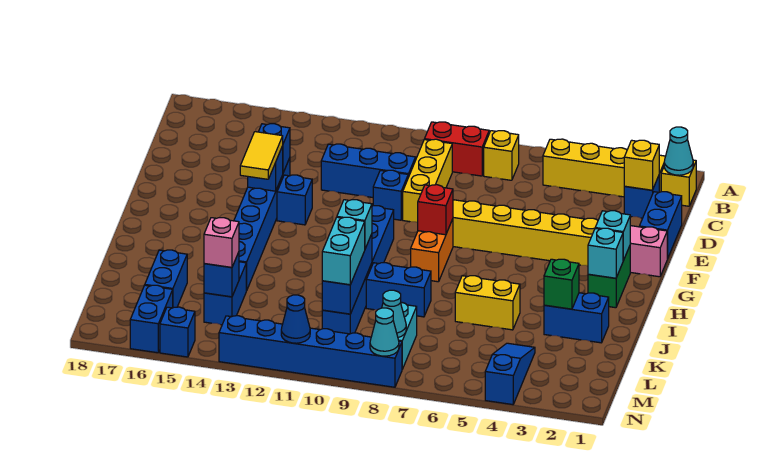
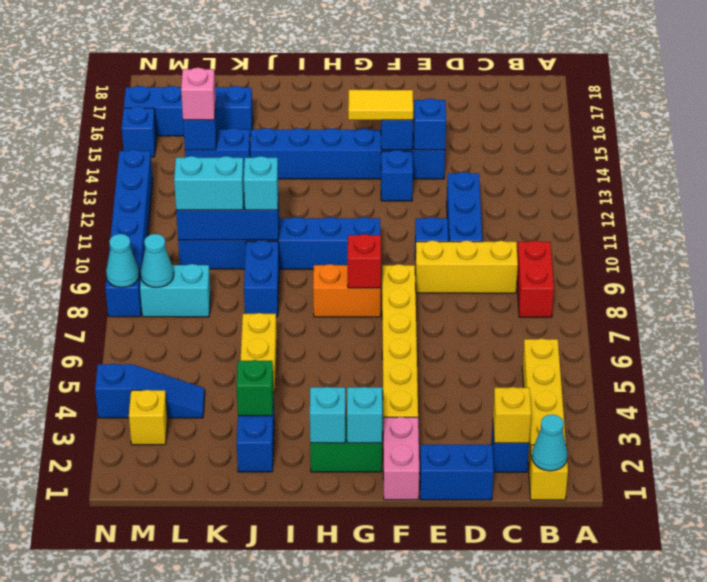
yellow 1x1 brick [484,131,519,180] -> yellow 1x1 brick moved to [129,390,167,445]
blue 1x1 cone [281,295,310,343] -> none

